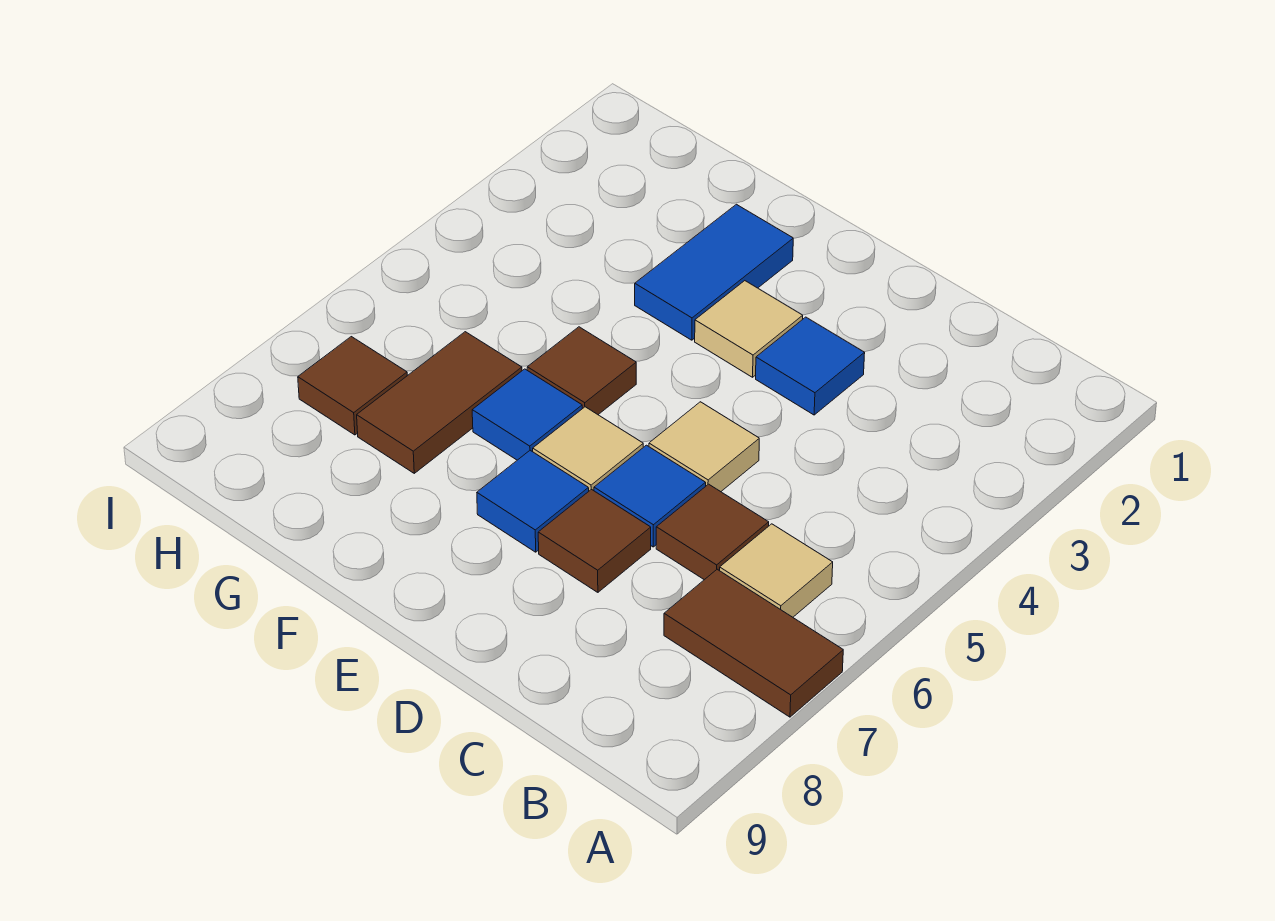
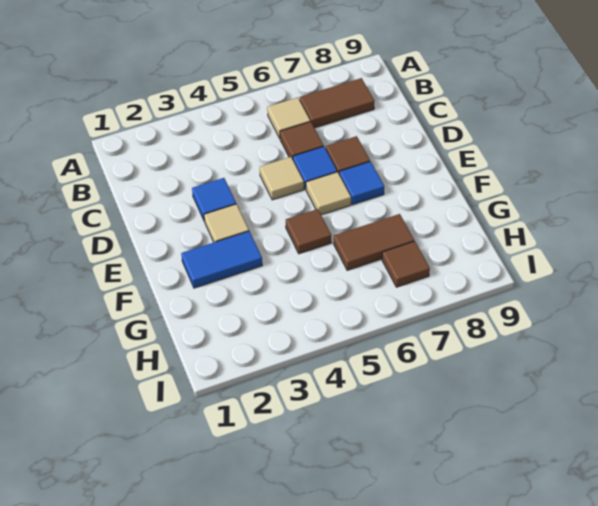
brown 1x2 tile [664,569,843,717] -> brown 1x2 tile turned to [300,78,374,128]
blue 1x1 tile [472,369,582,460] -> none

